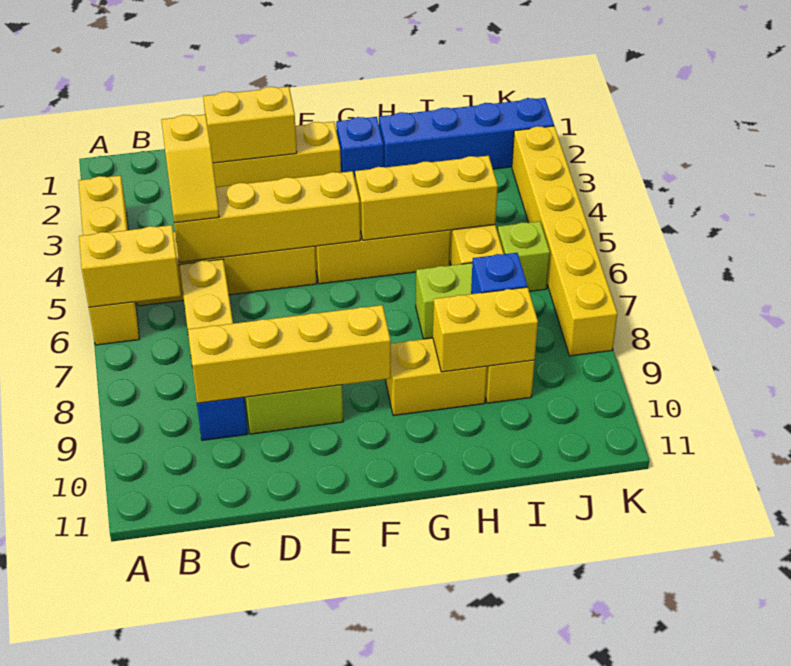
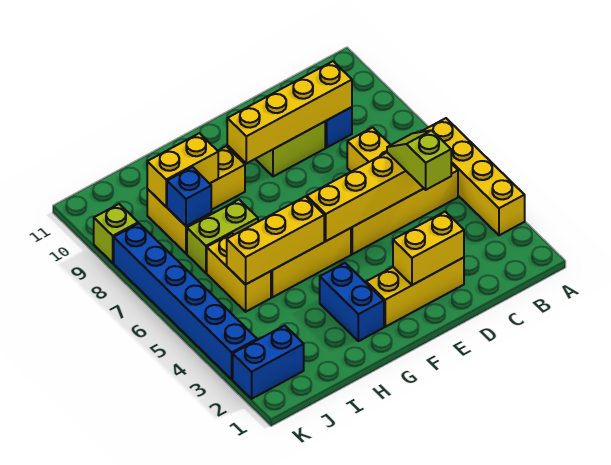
yellow 1x2 brick [79,225,181,307] -> none
yellow 1x2 slope [161,114,219,223] -> lime 1x2 slope [387,130,451,190]
blue 1x1 brick [336,117,384,178] -> blue 1x2 brick [320,263,384,341]
blue 1x4 brick [379,98,554,169] -> blue 1x2 brick [233,325,304,399]
lime 1x1 brick [498,221,550,291] -> lime 1x1 brick moved to [94,204,138,263]
yellow 1x6 brick [512,126,617,356] -> blue 1x6 brick [114,224,257,379]

